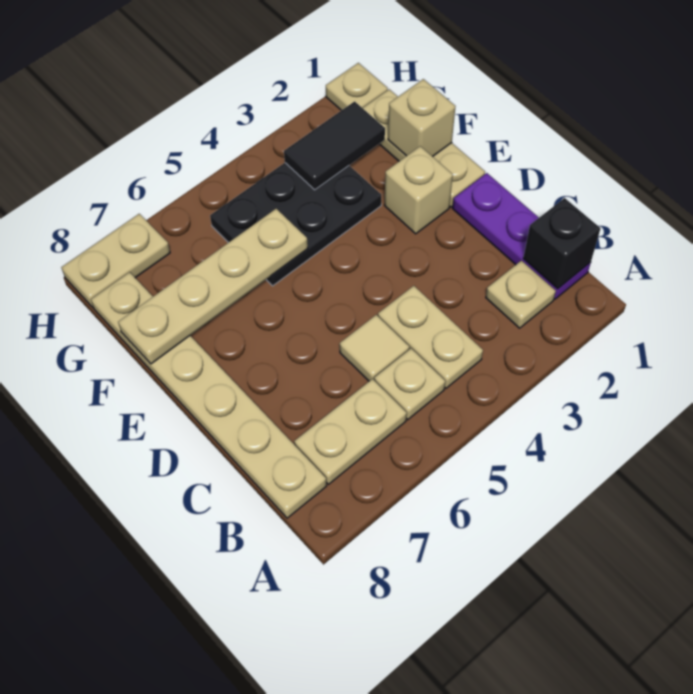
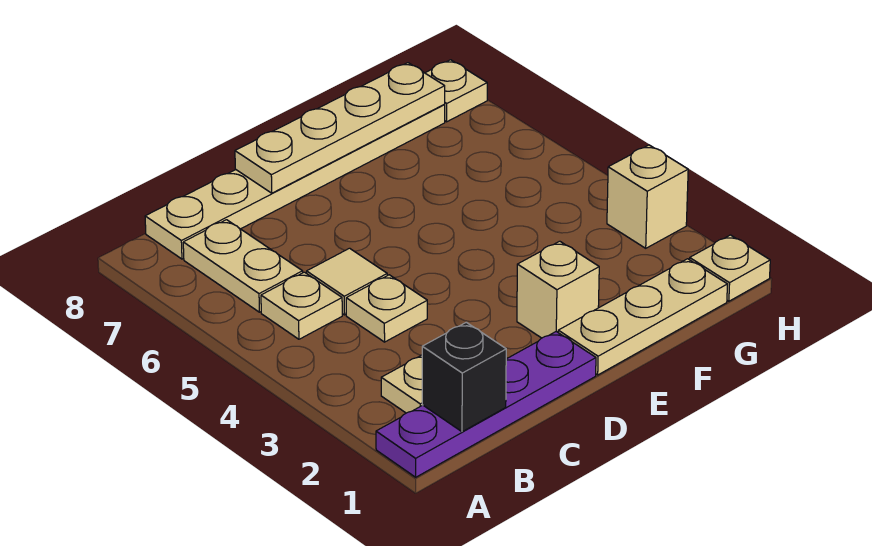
purple 1x3 plate [453,173,591,299] -> purple 1x4 plate [376,332,596,477]
tan 1x2 plate [378,286,483,388] -> tan 1x1 plate [346,275,427,342]
tan 1x1 brick [388,79,456,157] -> tan 1x1 brick moved to [607,145,688,248]
black 2x3 plate [210,163,381,286] -> none
tan 1x4 plate [118,209,308,364] -> tan 1x4 plate turned to [235,63,445,193]
black 1x2 tile [284,101,385,190] -> none
tan 1x2 plate [61,214,170,307] -> tan 1x1 plate [425,60,487,122]

